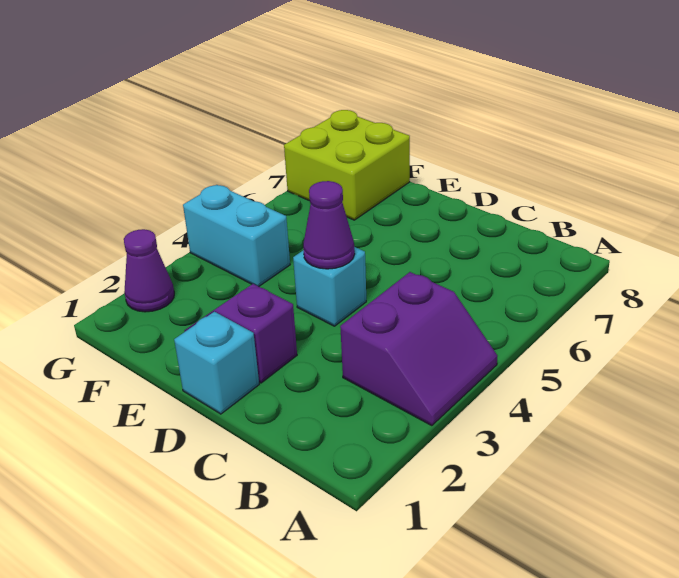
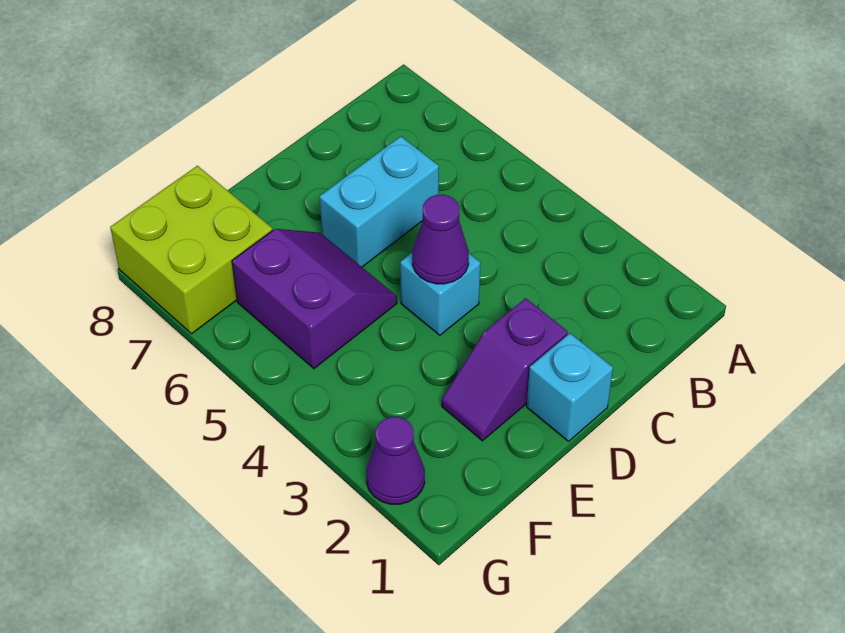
purple 2x2 slope [340,272,498,426] -> purple 2x2 slope moved to [232,229,397,369]
cyan 1x2 brick [183,185,290,286] -> cyan 1x2 brick moved to [320,136,439,267]

